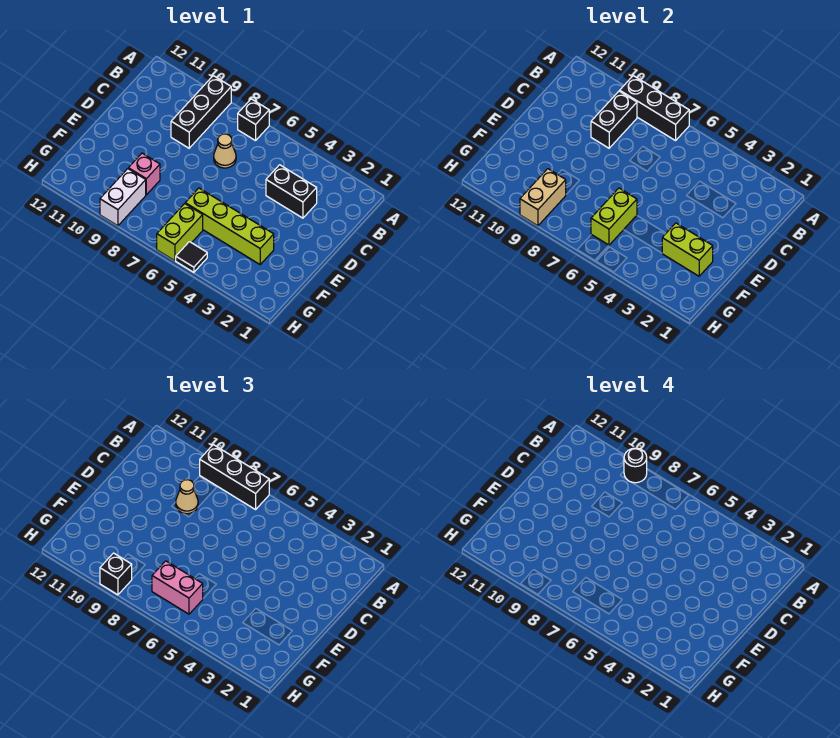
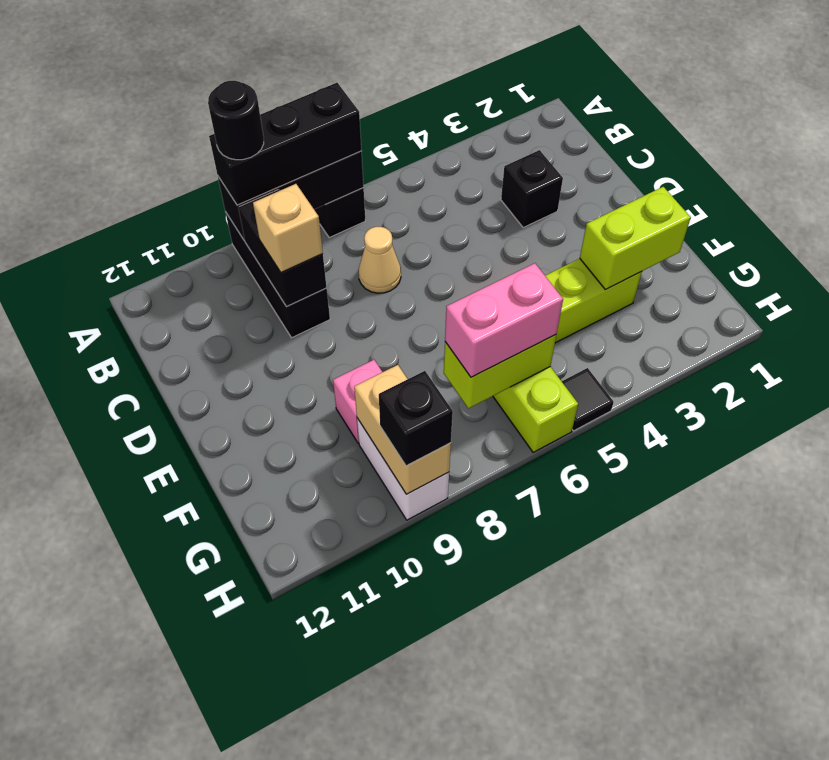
black 1x2 brick [266,165,317,218] -> black 1x1 brick [501,150,563,227]
tan 1x1 cone [176,480,198,514] -> tan 1x1 brick [253,184,323,273]
lime 1x2 brick [591,188,637,245] -> lime 1x2 brick turned to [444,335,556,408]

